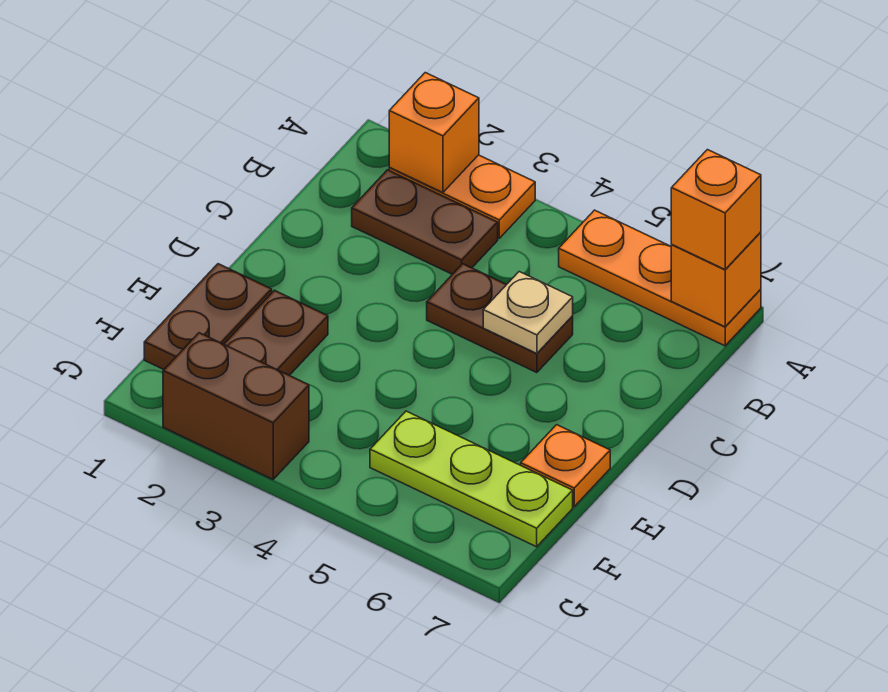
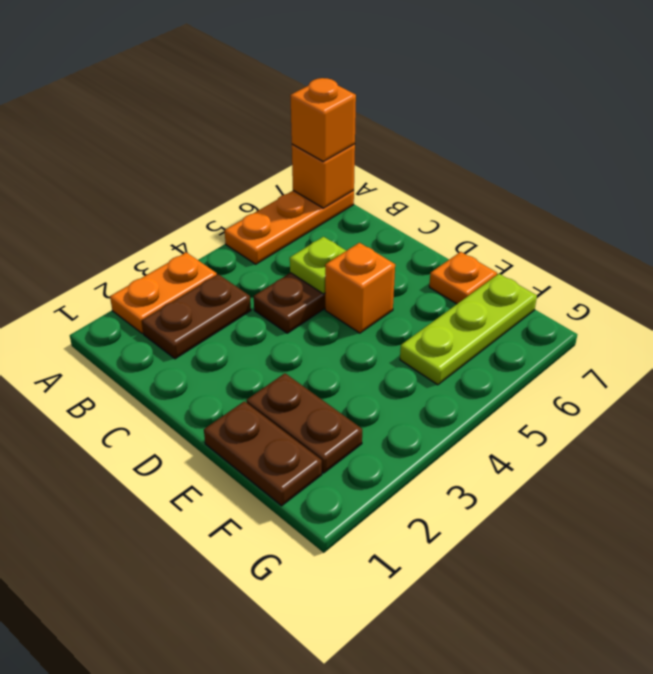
orange 1x1 brick [389,73,479,193] -> orange 1x1 brick moved to [325,243,395,333]
tan 1x1 plate [483,272,573,353] -> lime 1x1 plate [290,237,346,294]
brown 1x2 brick [163,333,309,479] -> none

